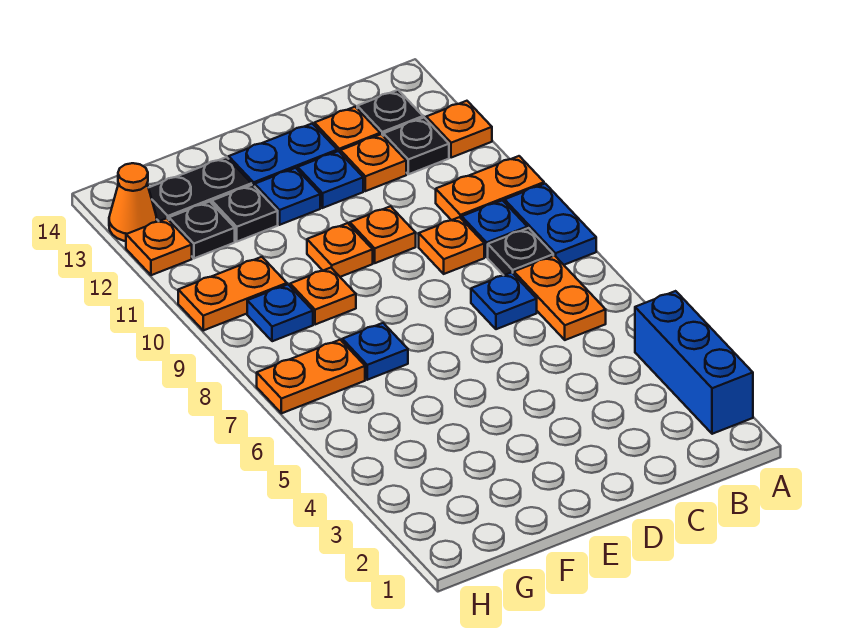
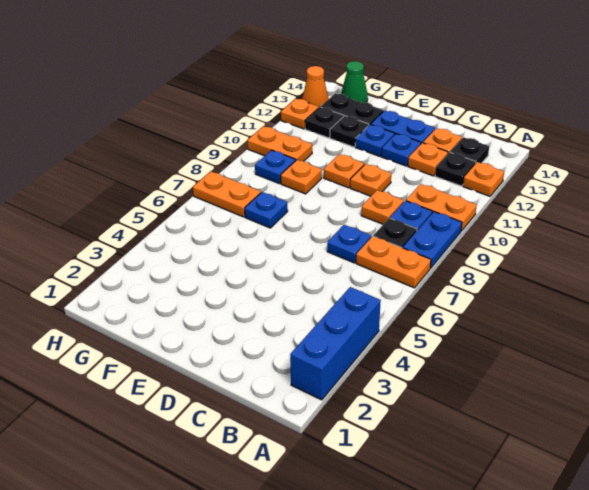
orange 1x2 plate [514,256,606,340] -> orange 1x2 plate turned to [356,236,431,288]
none -> green 1x1 cone [341,61,368,103]

